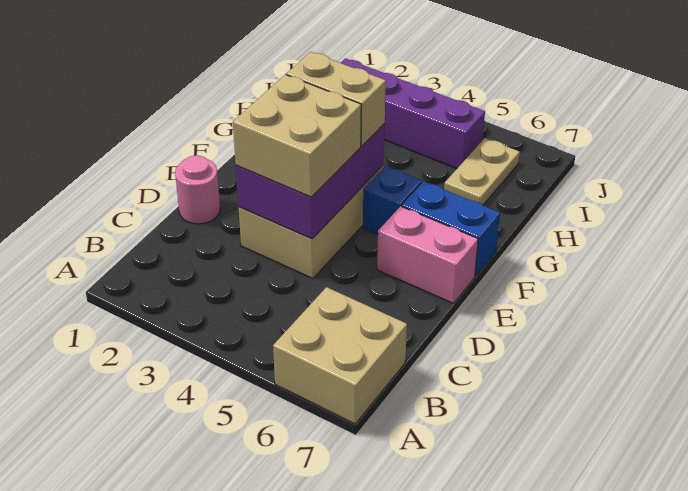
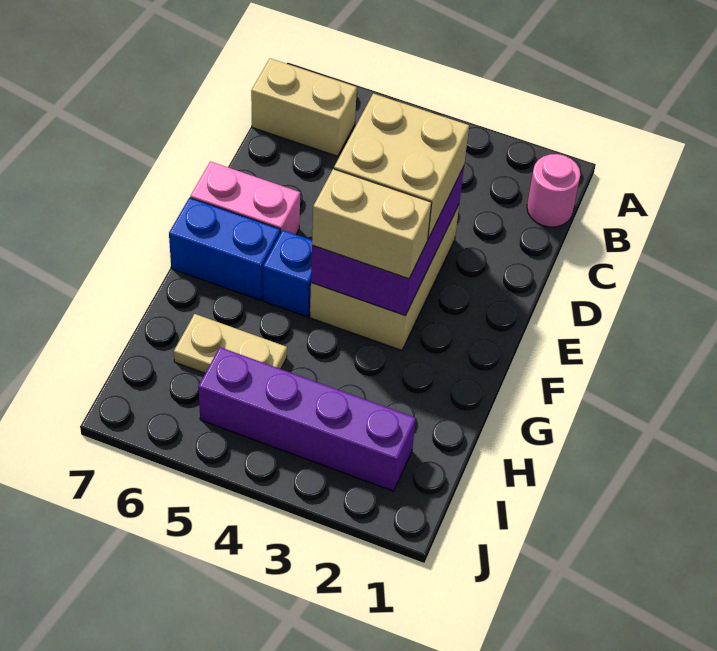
tan 2x2 brick [273,287,407,424] -> tan 1x2 brick [251,58,357,156]
pink 1x1 round brick [175,156,220,224] -> pink 1x1 round brick moved to [527,154,580,227]
tan 1x2 plate [444,138,520,205] -> tan 1x2 plate turned to [174,314,287,373]

